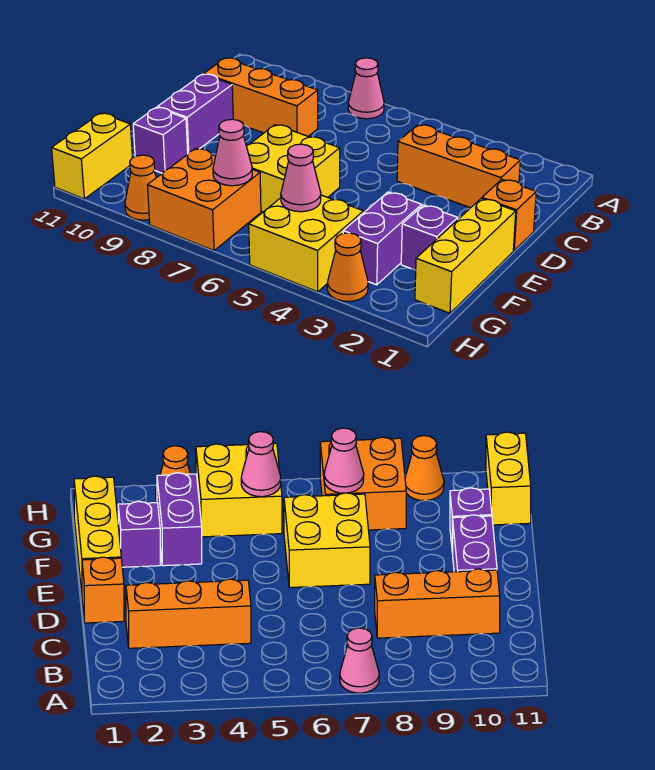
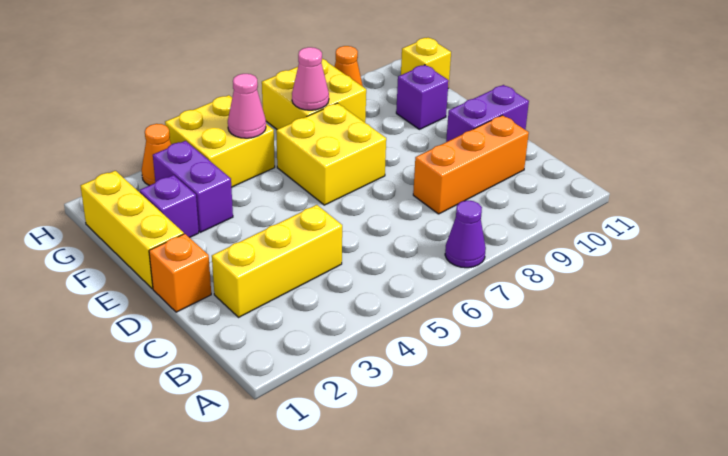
pink 1x1 cone [348,58,384,119] -> purple 1x1 cone [445,200,486,268]
orange 1x3 brick [397,125,520,208] -> yellow 1x3 brick [212,205,342,317]
purple 1x2 brick [157,74,233,153] -> purple 1x2 brick turned to [446,85,529,142]
orange 2x2 brick [147,149,261,250] -> yellow 2x2 brick [262,59,366,129]
yellow 1x2 brick [52,113,133,199] -> yellow 1x1 brick [401,38,451,88]

